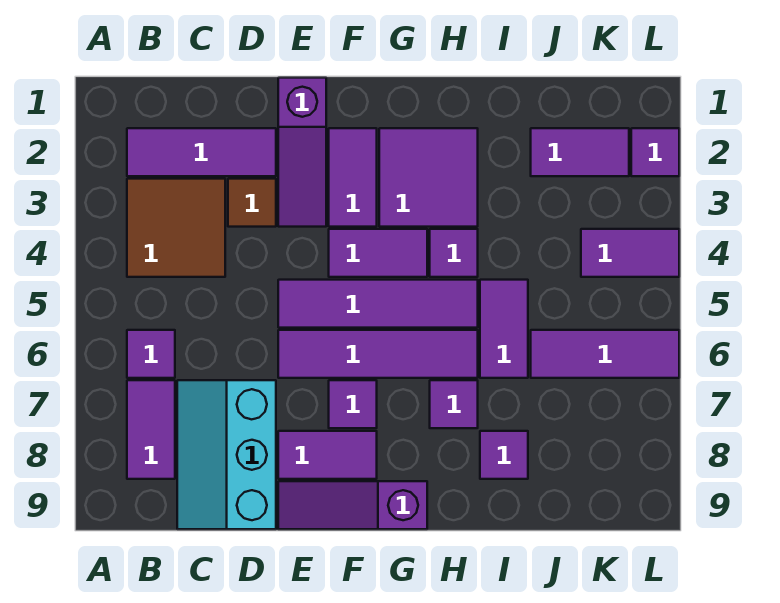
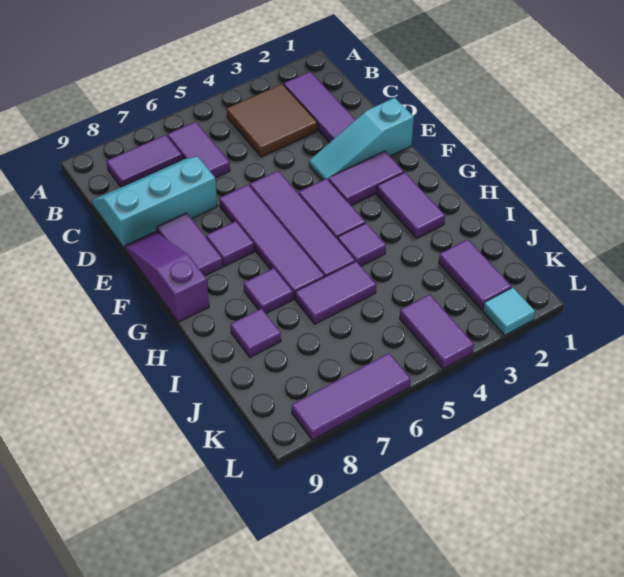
purple 1x1 tile [127,330,175,378] -> purple 1x2 tile [167,122,230,178]
brown 1x1 tile [228,179,276,227] -> none
purple 1x3 slope [278,78,326,227] -> cyan 1x3 slope [309,98,414,180]
purple 2x2 tile [379,128,478,227] -> purple 1x2 tile [377,172,445,238]
purple 1x3 tile [531,330,679,378] -> purple 1x3 tile turned to [292,353,410,440]
purple 1x1 tile [631,128,679,176] -> cyan 1x1 tile [483,287,535,335]

